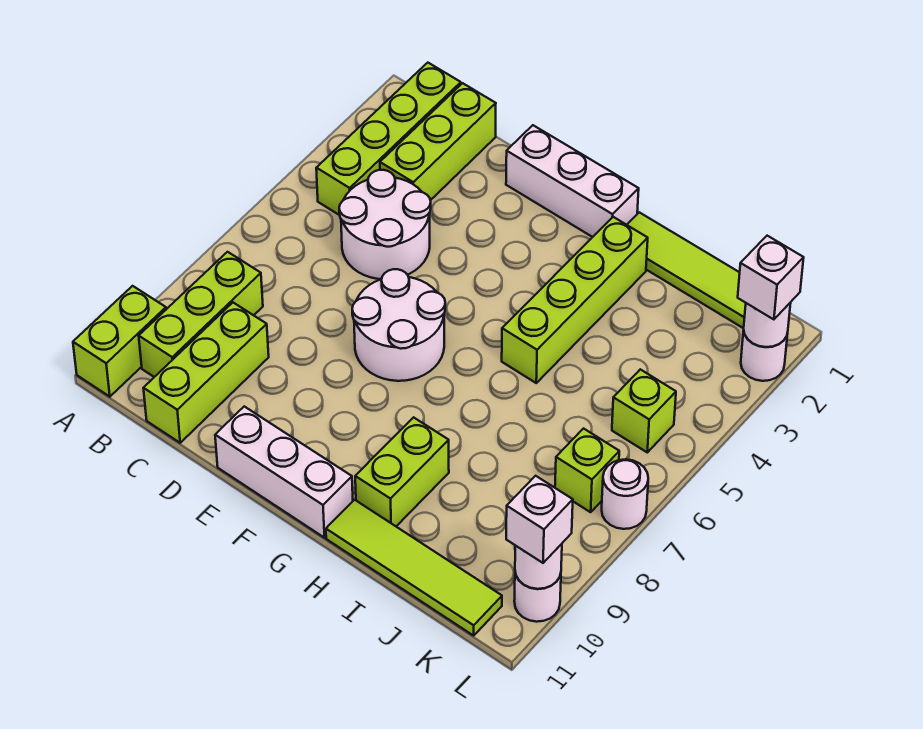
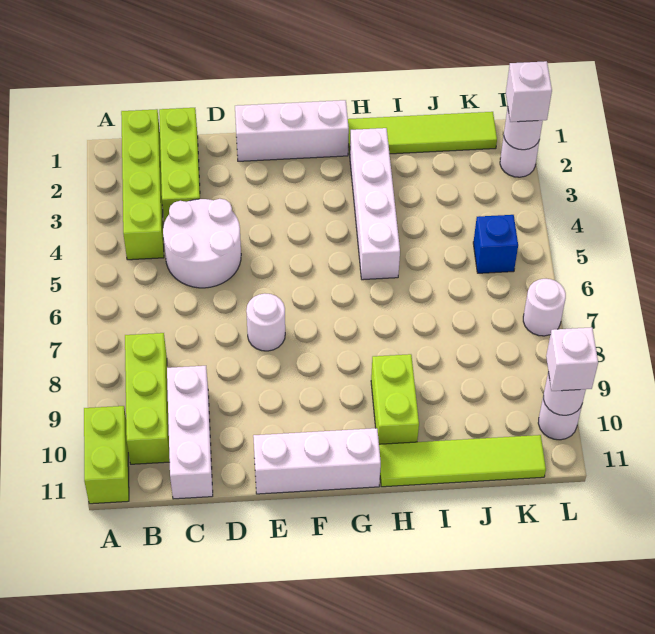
lime 1x3 brick [143,303,269,443] -> white 1x3 brick [167,366,213,499]
white 2x2 round brick [352,269,445,381] -> white 1x1 round brick [246,293,285,351]
lime 1x4 brick [502,217,648,383] -> white 1x4 brick [350,128,400,280]
lime 1x1 brick [612,369,676,452] -> blue 1x1 brick [473,215,518,273]
lime 1x1 brick [555,429,619,512] -> none

